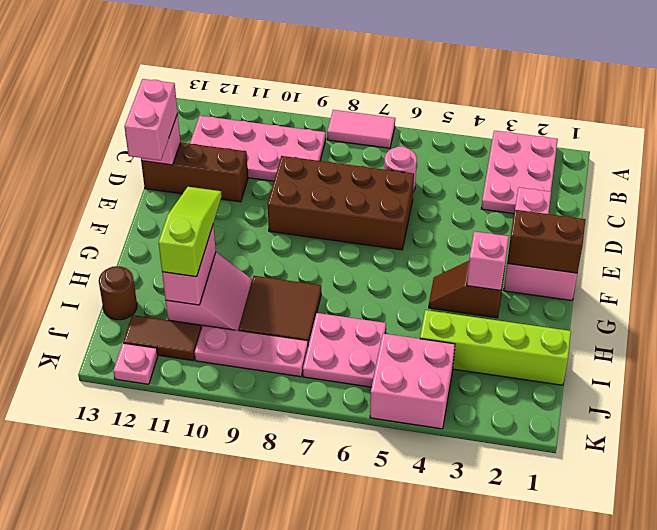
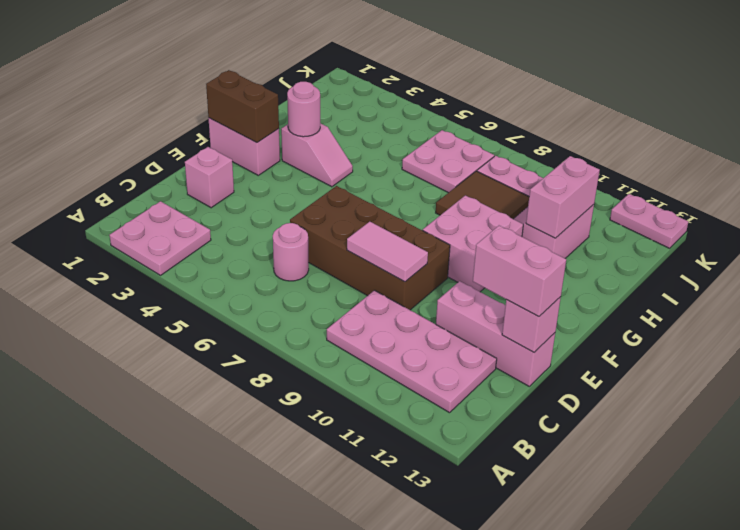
pink 2x3 plate [481,131,558,214] -> pink 2x2 plate [110,201,211,275]
pink 1x2 tile [327,110,395,148] -> pink 1x2 tile moved to [347,222,428,282]
brown 1x3 brick [141,142,248,202] -> pink 1x3 brick [436,281,555,386]
pink 1x2 brick [124,79,178,160] -> pink 1x2 brick turned to [473,226,566,316]
brown 1x2 slope [429,261,504,318] -> pink 1x2 slope [281,123,353,187]
pink 1x1 brick [467,231,509,290] -> pink 1x1 round brick [287,82,320,137]
lime 1x3 slope [159,187,222,277] -> none
lime 1x4 brick [420,310,571,385] -> none
brown 1x1 round brick [99,266,137,320] -> none
pink 2x2 brick [370,333,455,429] -> pink 2x2 brick moved to [423,195,523,292]
brown 1x2 tile [123,315,201,361] -> none
pink 1x1 plate [113,343,158,384] -> pink 1x2 plate [610,194,688,248]

